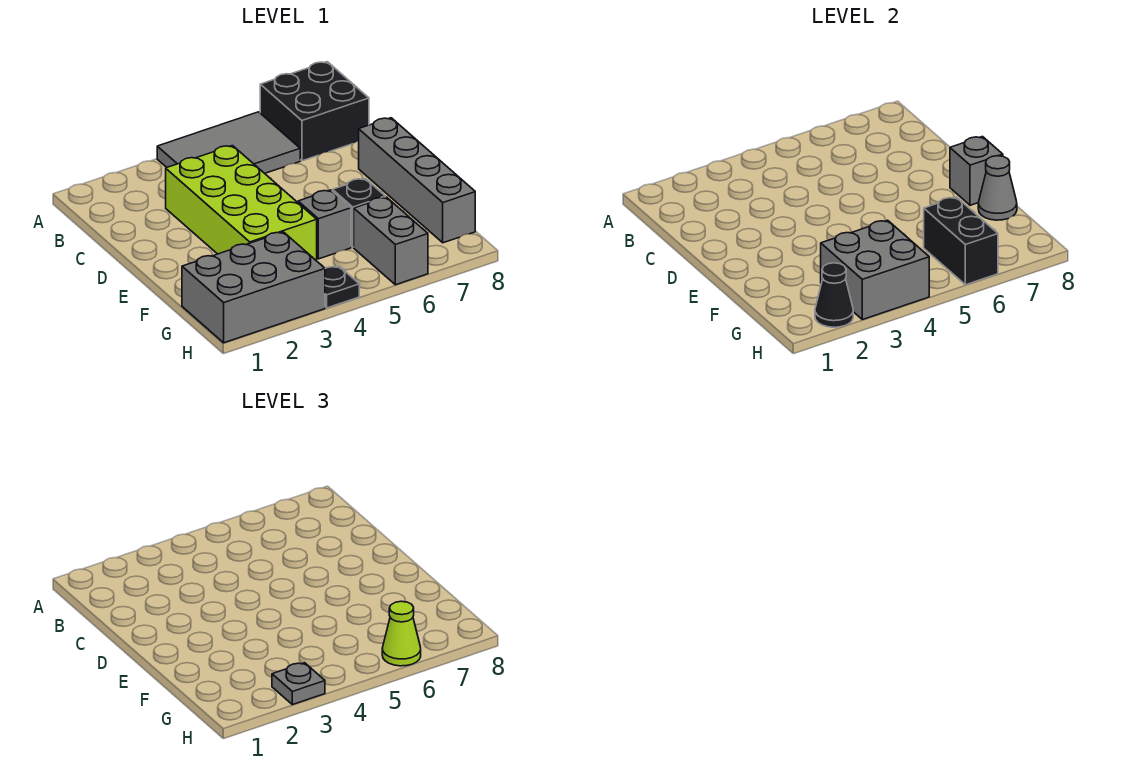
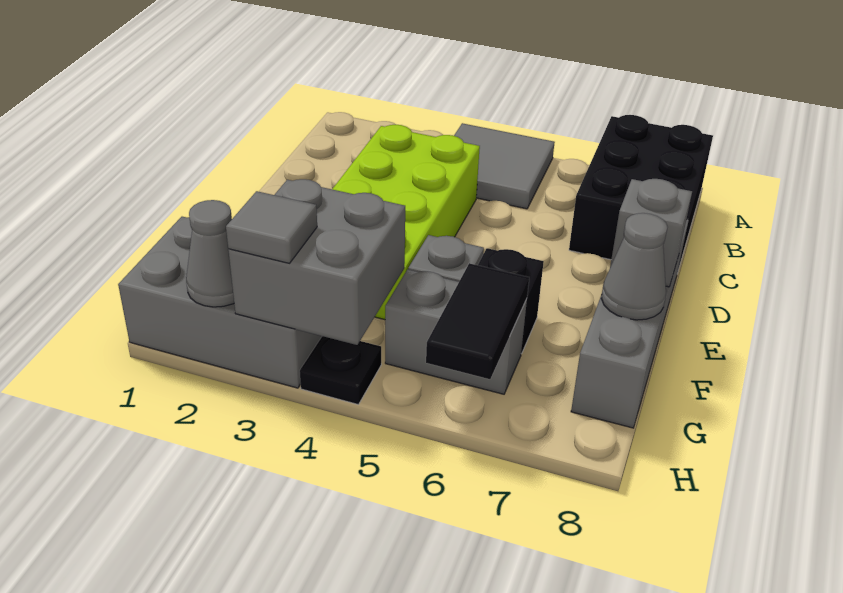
grey 2x3 tile [157,112,300,173] -> grey 2x2 tile [454,123,555,209]
black 2x2 brick [260,62,369,161] -> black 2x3 brick [569,115,713,269]
grey 1x2 brick [354,197,428,285] -> grey 1x2 brick turned to [385,270,527,394]
black 1x2 brick [924,197,998,285] -> black 1x2 tile [426,263,529,379]
black 1x1 cone [815,263,853,327] -> grey 1x1 cone [186,200,234,307]
grey 1x1 plate [272,663,325,705] -> grey 1x1 tile [226,191,317,263]
lime 1x1 cone [382,601,421,666] -> none

